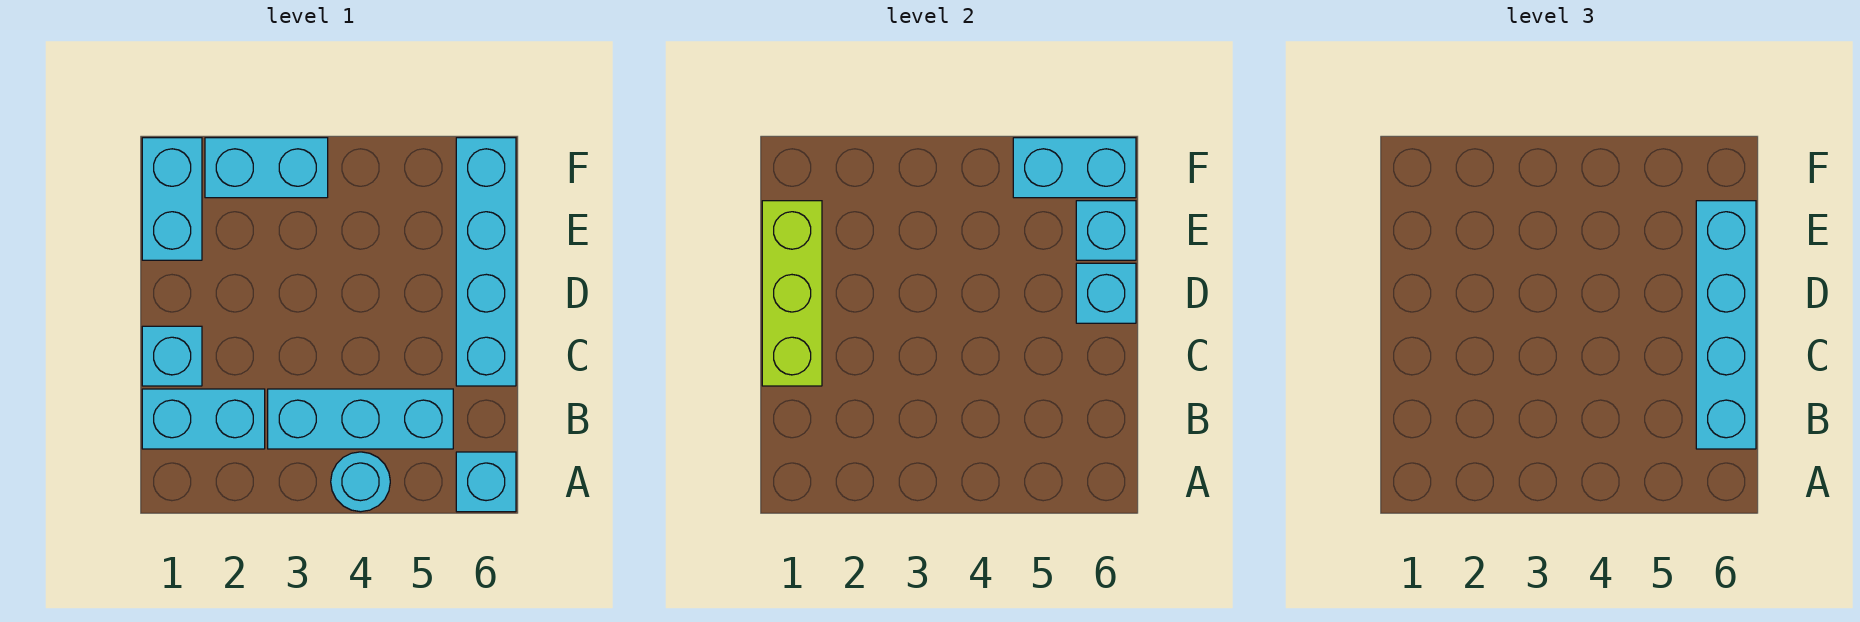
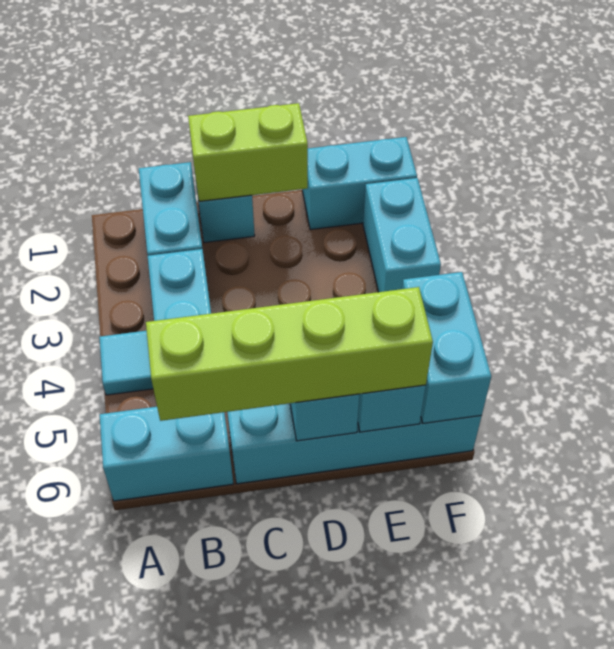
cyan 1x1 round brick [331,452,390,512] -> cyan 1x1 tile [99,331,153,395]
cyan 1x1 brick [456,452,516,512] -> cyan 1x2 brick [100,407,233,501]
cyan 1x4 brick [1696,201,1756,449] -> lime 1x4 brick [146,287,433,421]
lime 1x3 brick [762,201,822,386] -> lime 1x2 brick [188,103,308,201]

